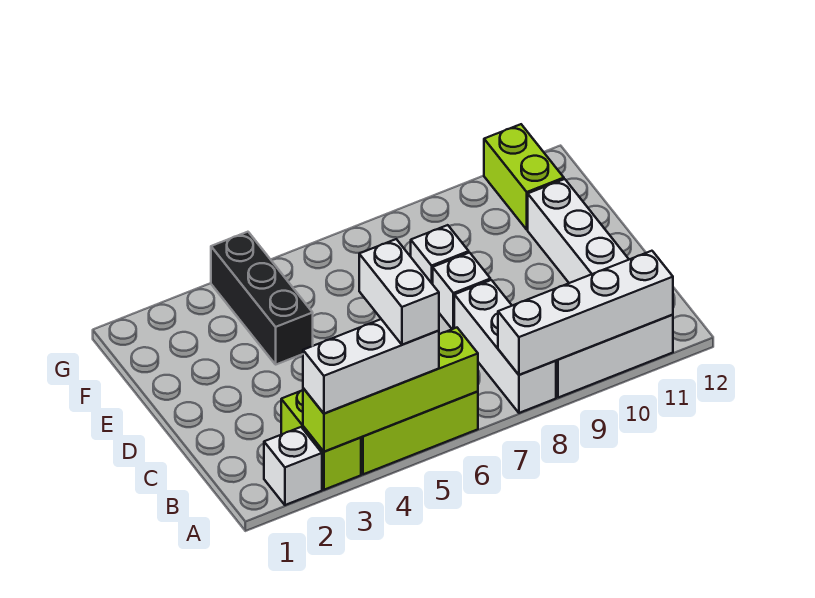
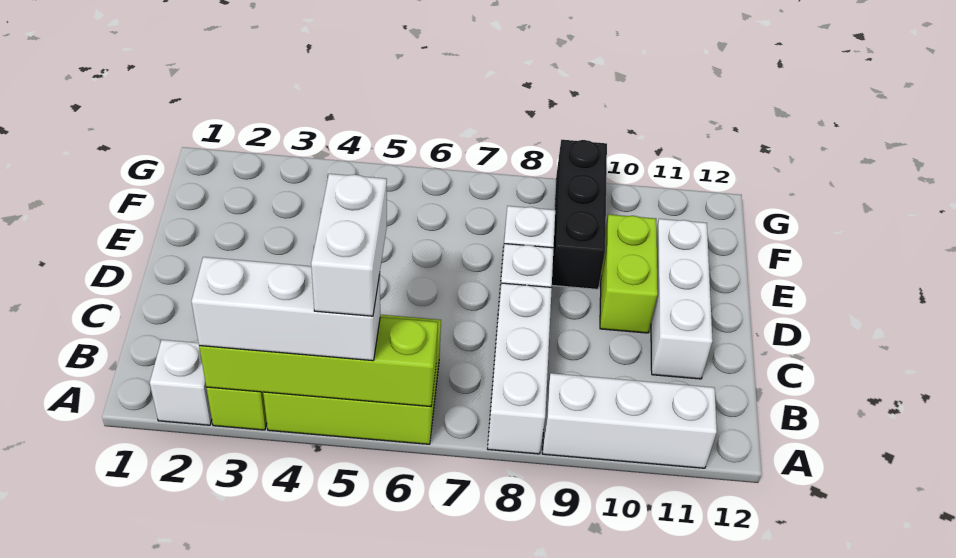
white 1x4 brick [498,251,673,375] -> none
black 1x3 brick [211,232,313,364] -> black 1x3 brick moved to [552,140,607,289]
lime 1x2 brick [484,124,564,230] -> lime 1x2 brick moved to [600,215,658,333]

